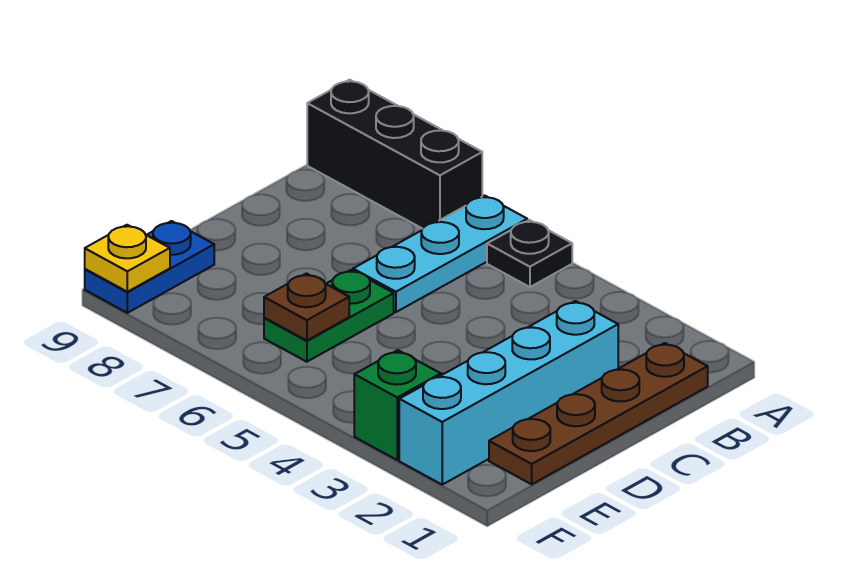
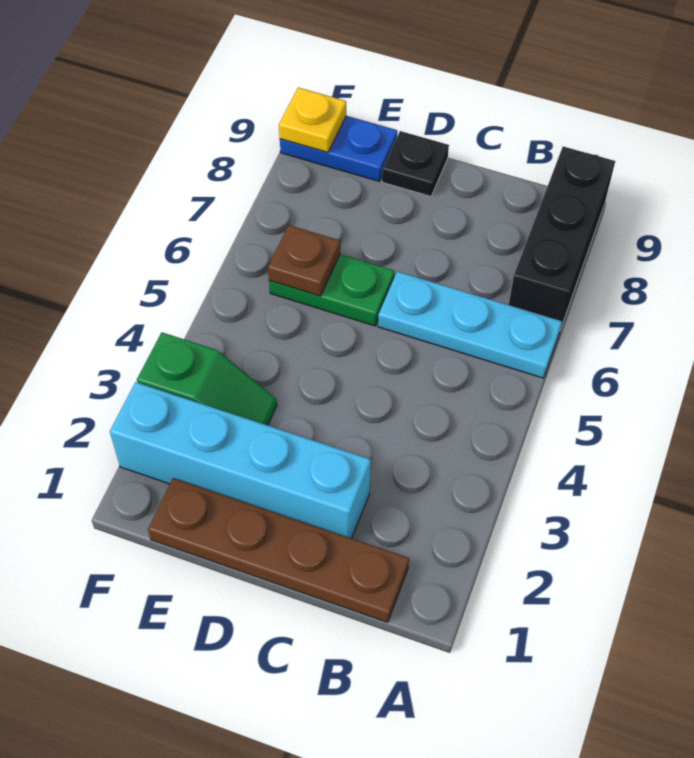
black 1x1 plate [487,220,572,287] -> black 1x1 plate moved to [382,131,449,196]

